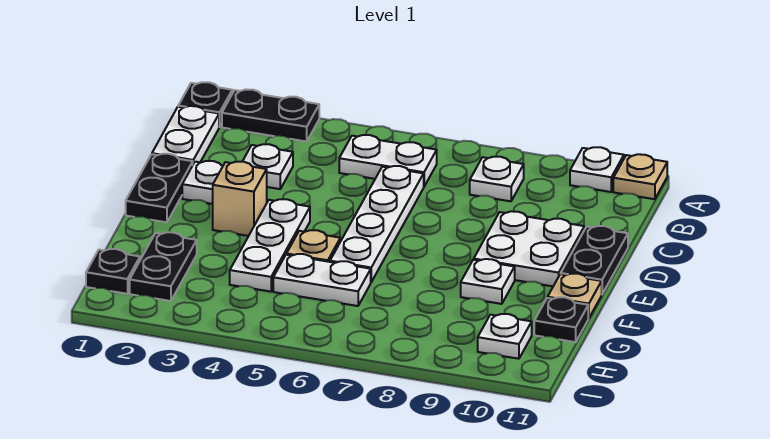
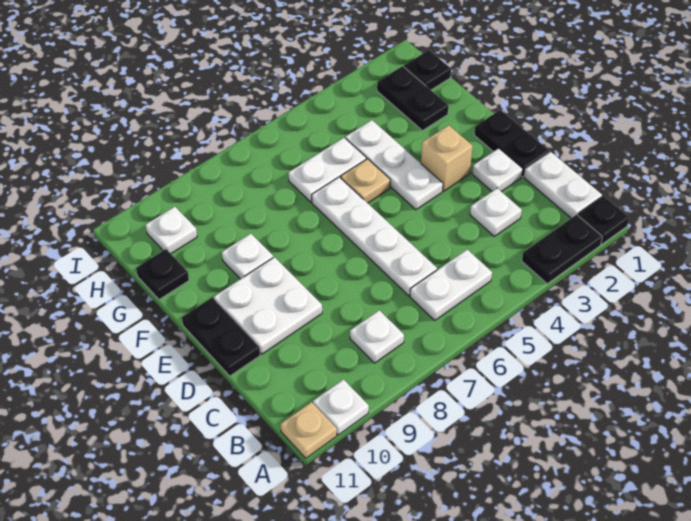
tan 1x1 plate [548,274,602,318] -> none

